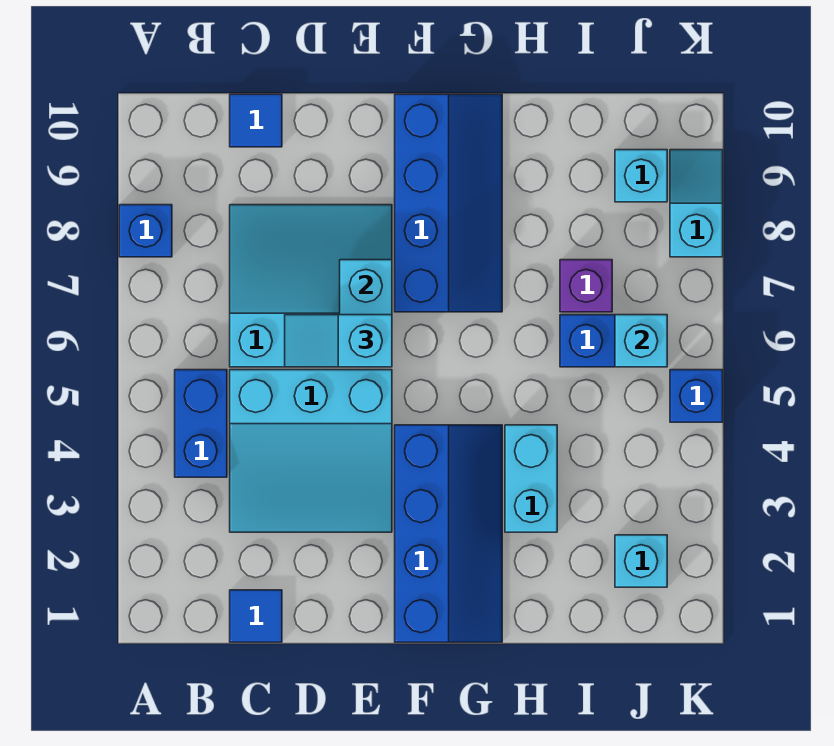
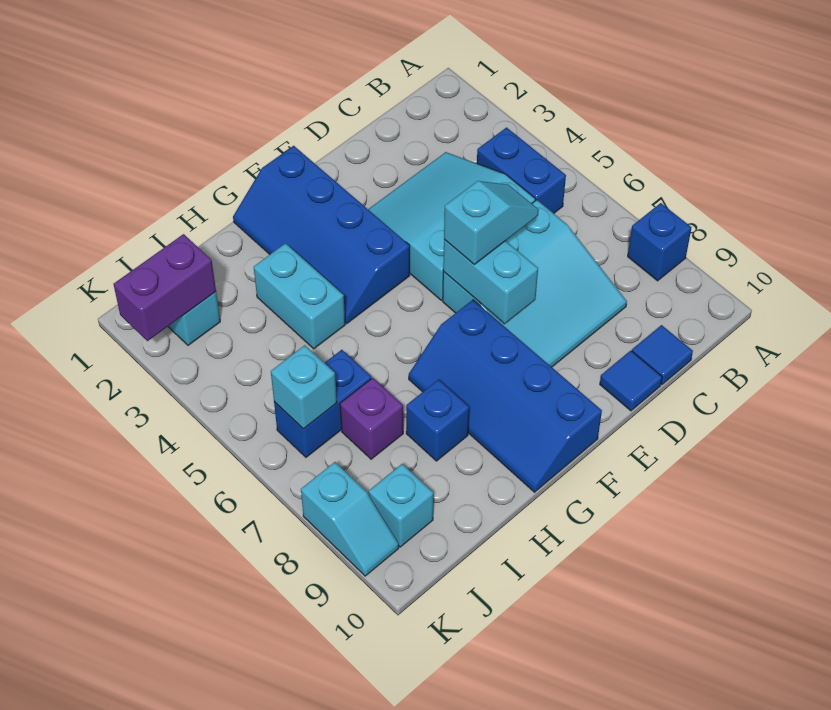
blue 1x1 tile [230,590,282,642] -> blue 1x1 tile moved to [600,351,662,411]
none -> purple 1x2 brick [114,234,216,341]
blue 1x1 brick [670,370,723,422] -> blue 1x1 brick moved to [406,380,469,461]

